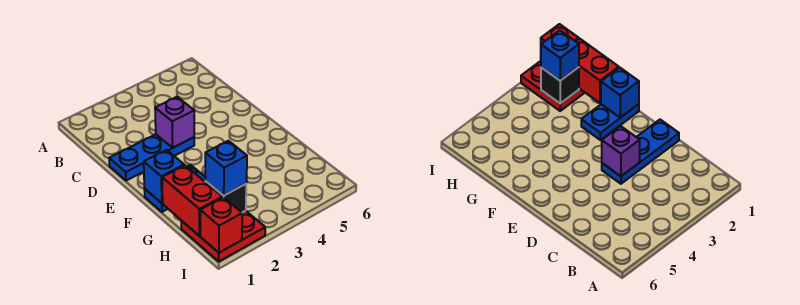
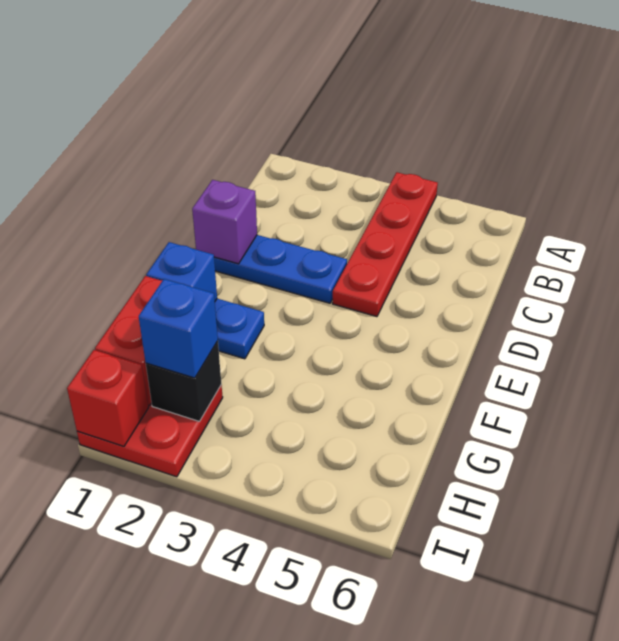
none -> red 1x4 plate [333,172,438,317]
purple 1x1 brick [155,97,194,148] -> purple 1x1 brick moved to [192,180,257,264]

